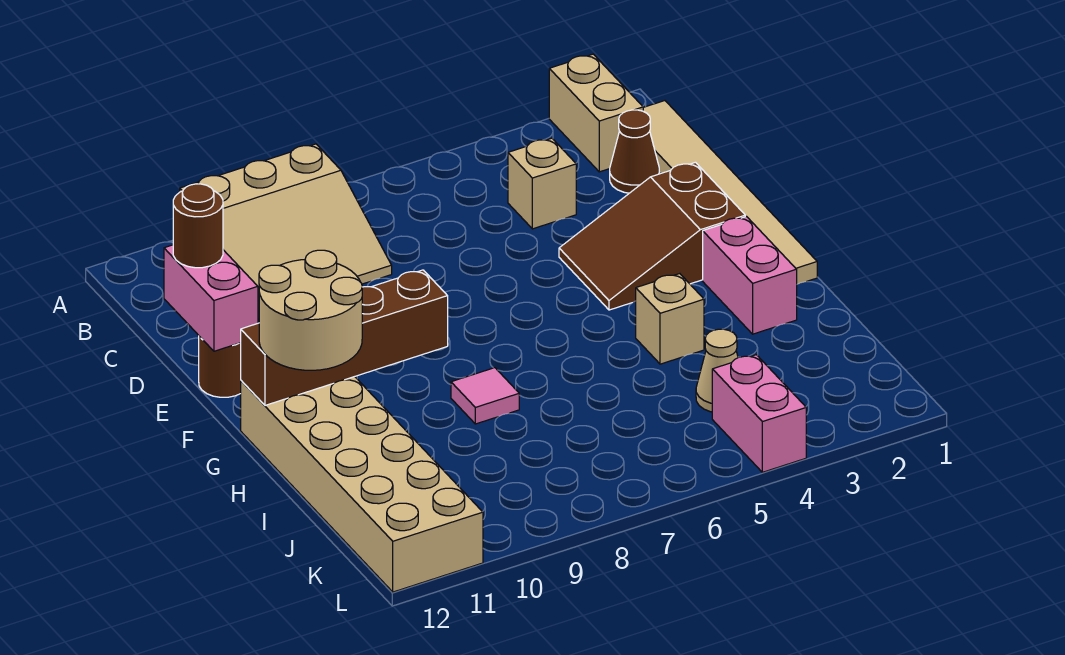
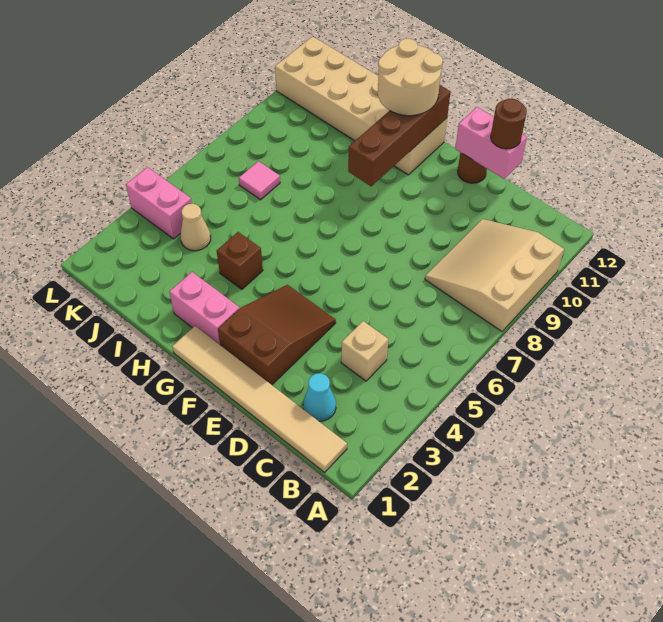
tan 1x2 brick [549,54,643,172] -> none
brown 1x1 cone [610,110,660,193] -> cyan 1x1 cone [303,373,336,421]
tan 1x1 brick [636,274,704,364] -> brown 1x1 brick [217,232,263,289]
pink 1x1 tile [451,368,519,424] -> pink 1x1 tile moved to [239,161,280,200]

